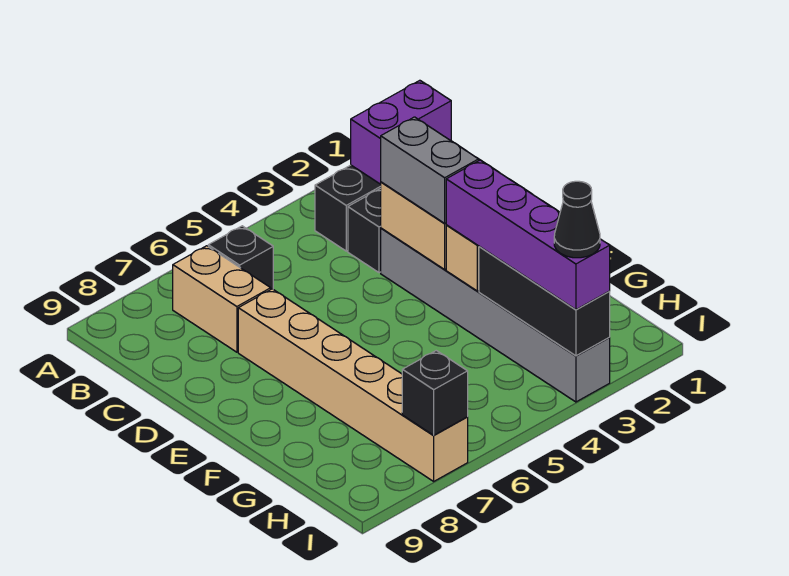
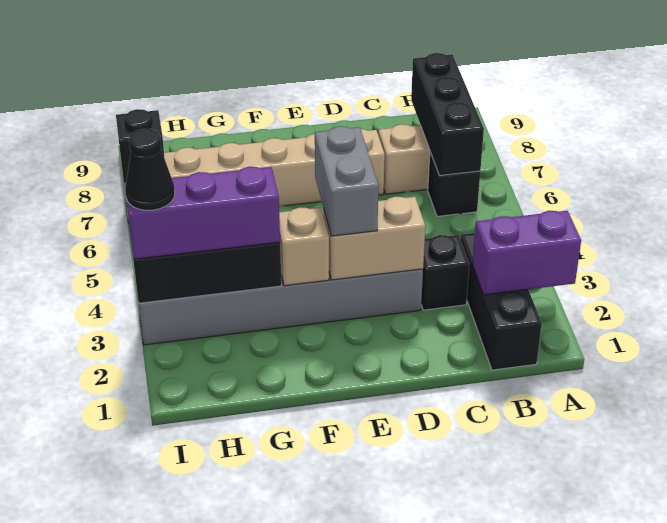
purple 1x2 brick [351,80,451,184] -> purple 1x2 brick turned to [472,211,581,295]
none -> black 1x3 brick [411,53,484,176]
grey 1x2 brick [381,117,479,223] -> grey 1x2 brick turned to [315,126,379,236]
purple 1x4 brick [446,160,610,310] -> purple 1x3 brick [125,167,280,259]

